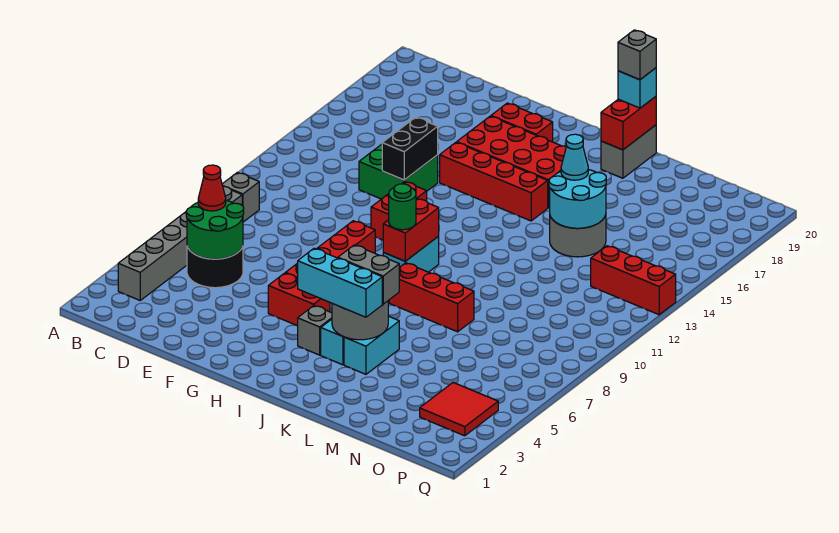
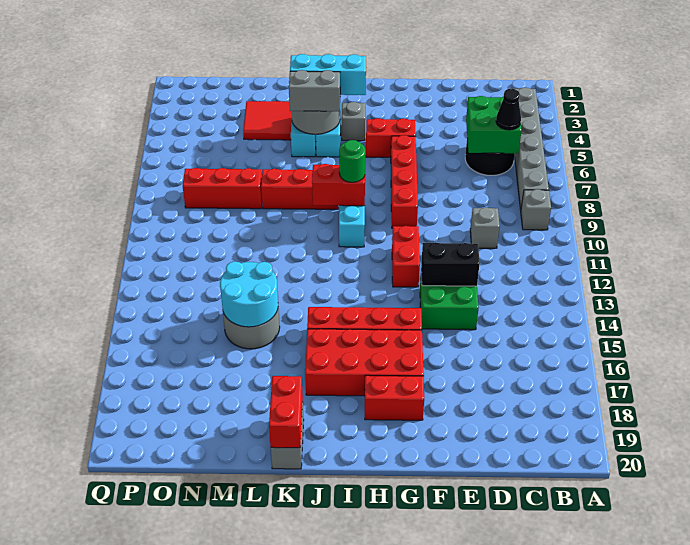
green 2x2 round brick [186,200,244,259] -> green 2x2 brick [466,96,522,153]
red 1x1 cone [198,165,226,211] -> black 1x1 cone [496,89,521,130]
black 1x2 brick [382,117,438,180] -> black 1x2 brick turned to [421,243,480,286]
red 1x2 brick [383,198,439,261] -> red 1x2 brick turned to [312,164,365,206]
cyan 1x1 brick [618,68,656,108] -> none
grey 1x1 brick [618,30,656,80] -> grey 1x1 brick moved to [470,207,500,248]
cyan 1x1 cone [561,134,588,180] -> none
red 2x2 tile [420,383,498,436] -> red 2x2 tile moved to [243,101,292,140]
red 1x3 brick [591,246,676,315] -> red 1x3 brick moved to [183,168,262,209]

